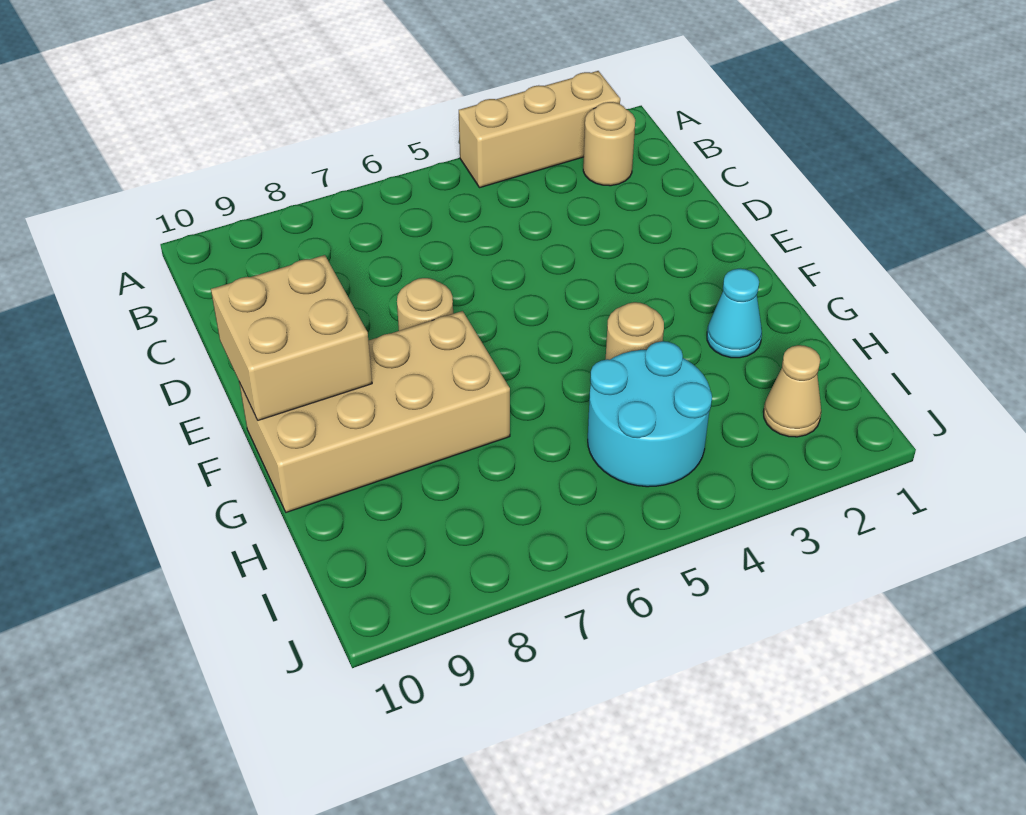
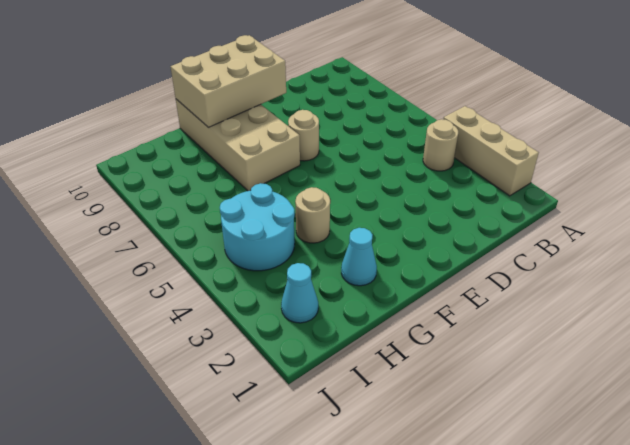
tan 1x1 round brick [583,102,635,186] -> tan 1x1 round brick moved to [423,119,458,171]
tan 2x2 brick [211,255,372,420] -> tan 2x3 brick [171,35,286,127]
tan 1x1 cone [763,345,821,437] -> cyan 1x1 cone [281,263,318,323]

